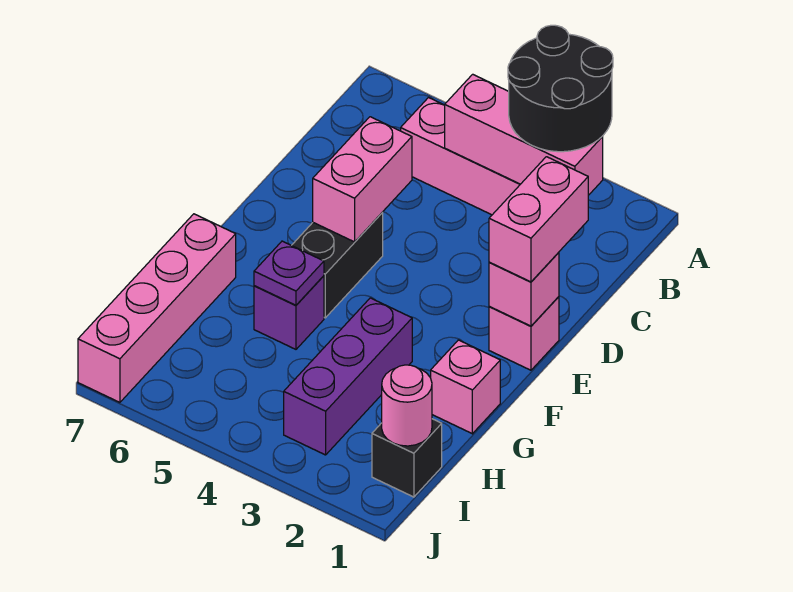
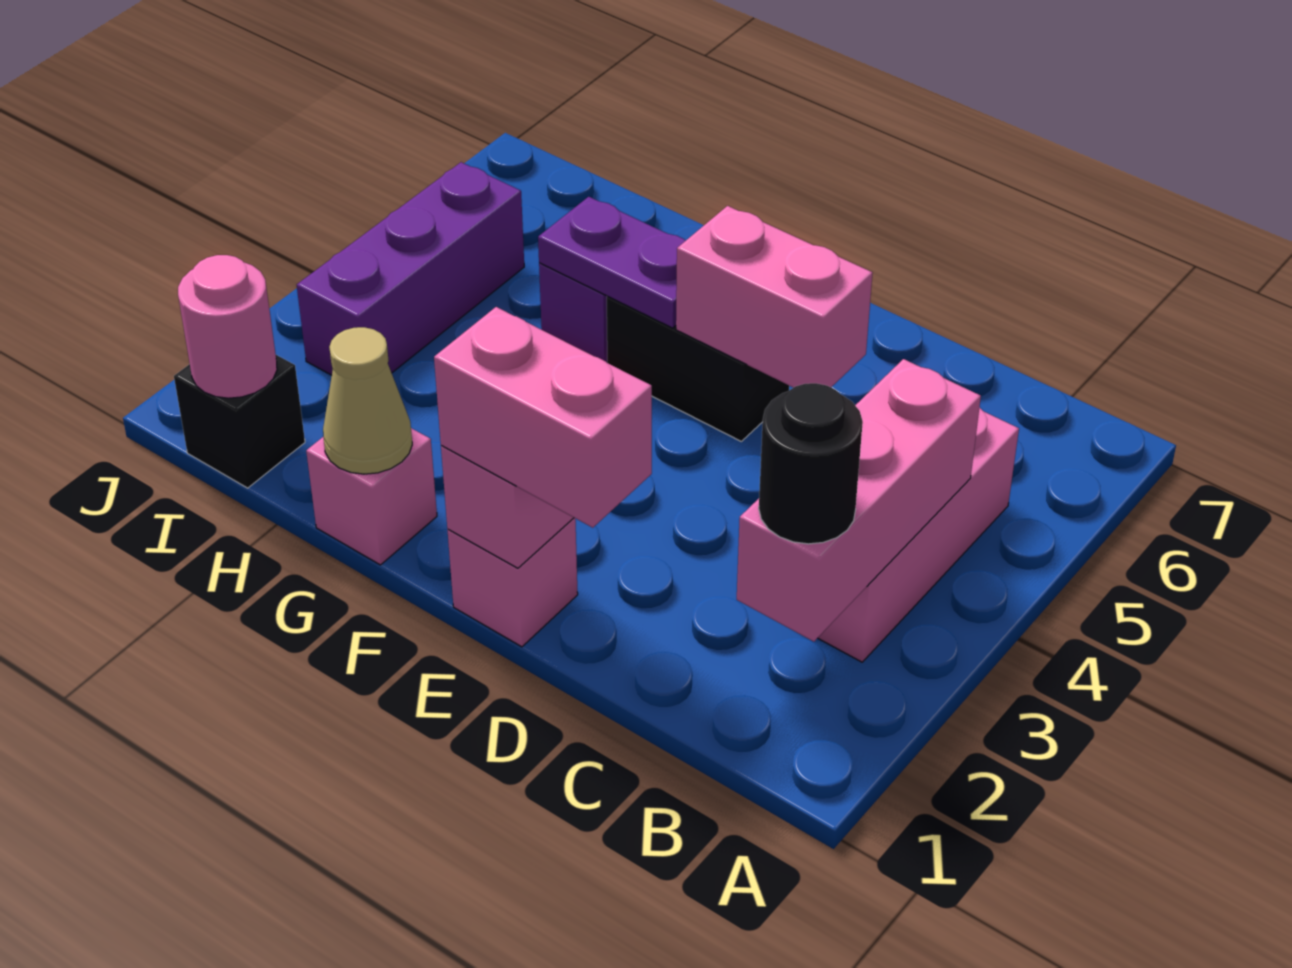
black 2x2 round brick [508,25,613,152] -> black 1x1 round brick [759,383,863,544]
none -> tan 1x1 cone [323,327,412,474]
purple 1x3 brick [284,298,412,455] -> purple 1x3 brick turned to [297,162,524,375]
purple 1x1 plate [254,241,324,305] -> purple 1x2 plate [538,197,685,328]
pink 1x4 brick [78,214,236,402] -> none

